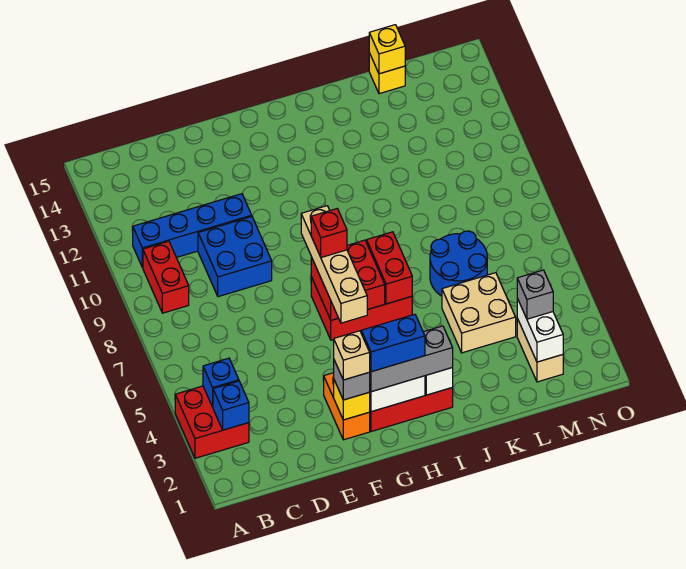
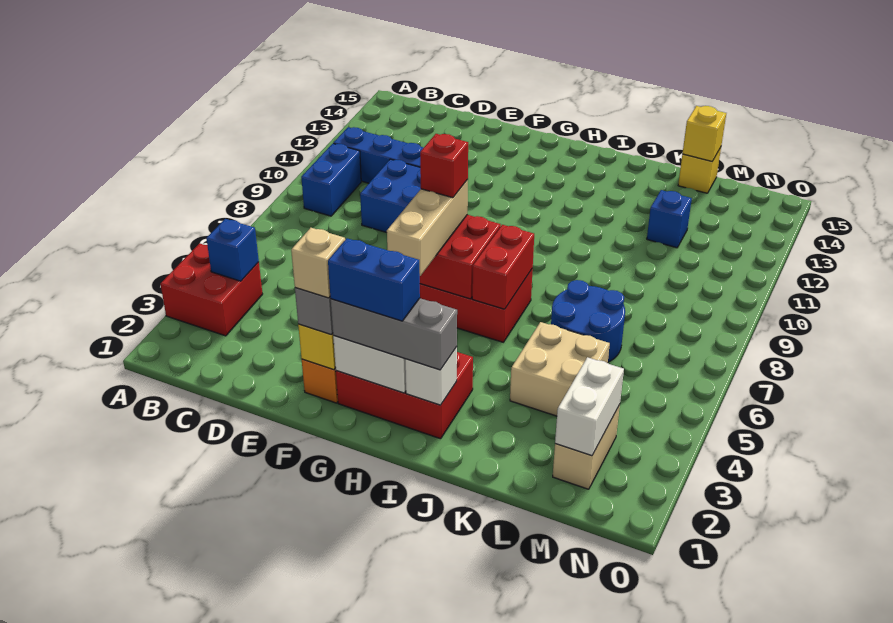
blue 1x1 brick [213,381,249,430] -> blue 1x1 brick moved to [647,190,692,248]
red 1x2 brick [143,241,189,313] -> blue 1x2 brick [301,144,361,216]
tan 1x4 brick [301,206,367,323] -> tan 1x3 brick [387,180,468,276]
grey 1x1 brick [517,270,553,319] -> none

